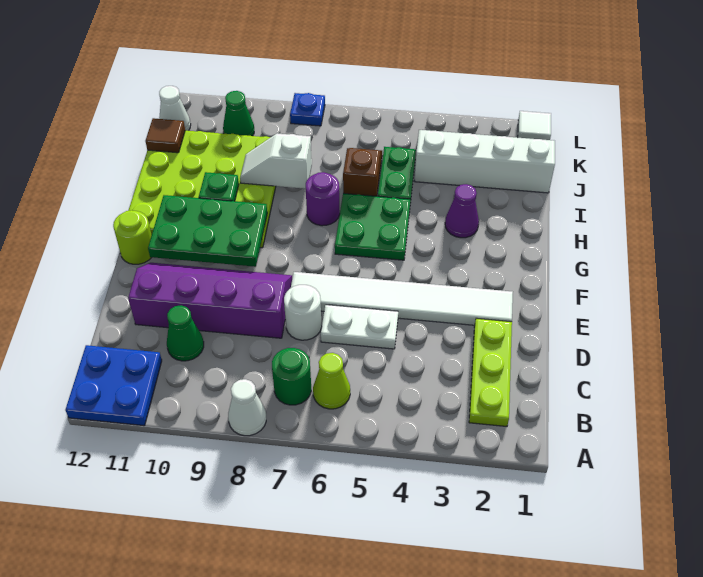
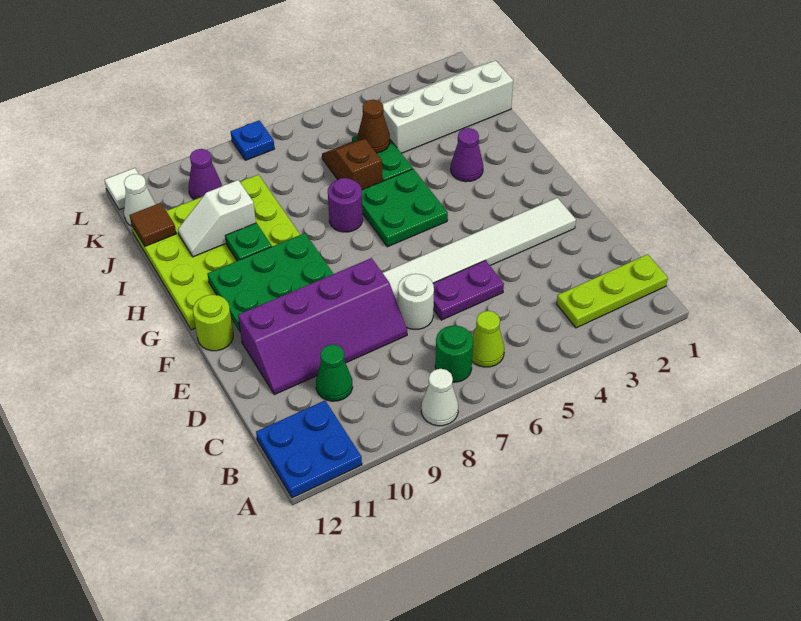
lime 1x3 plate [469,318,512,427] -> lime 1x3 plate turned to [557,254,668,328]
white 1x2 plate [321,305,398,349] -> purple 1x2 plate [433,261,504,320]
purple 2x4 slope [128,263,292,338] -> purple 2x4 slope turned to [238,258,407,395]
white 1x2 slope [240,133,312,189] -> white 1x2 slope moved to [178,180,256,257]
none -> brown 1x1 cone [358,100,390,153]
green 1x1 cone [223,91,254,136] -> purple 1x1 cone [189,149,222,200]
white 1x1 tile [518,111,551,140] -> white 1x1 tile moved to [105,168,139,210]

